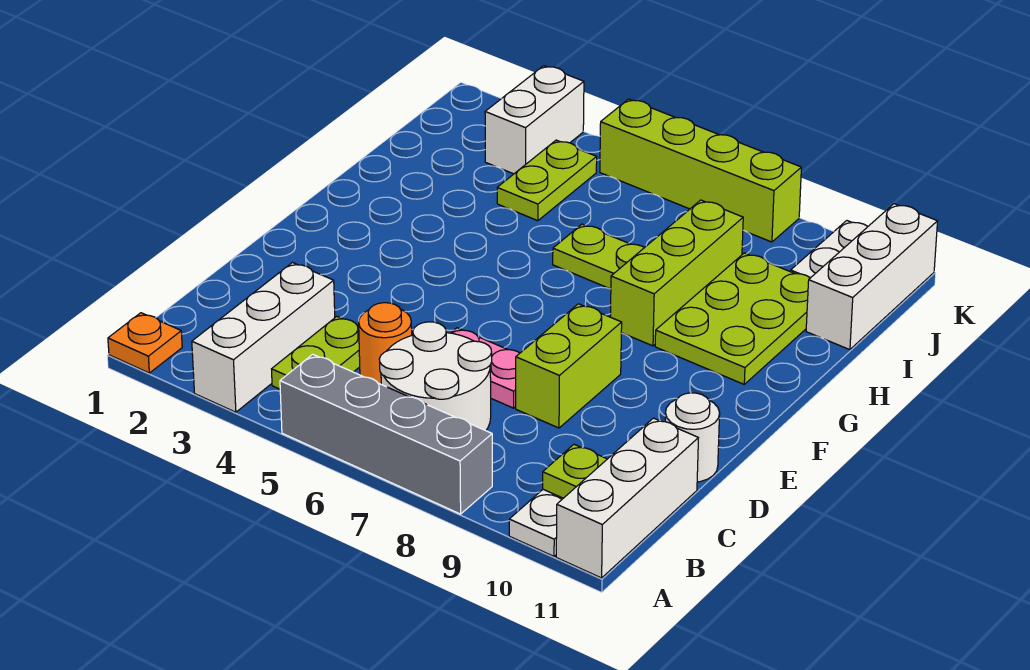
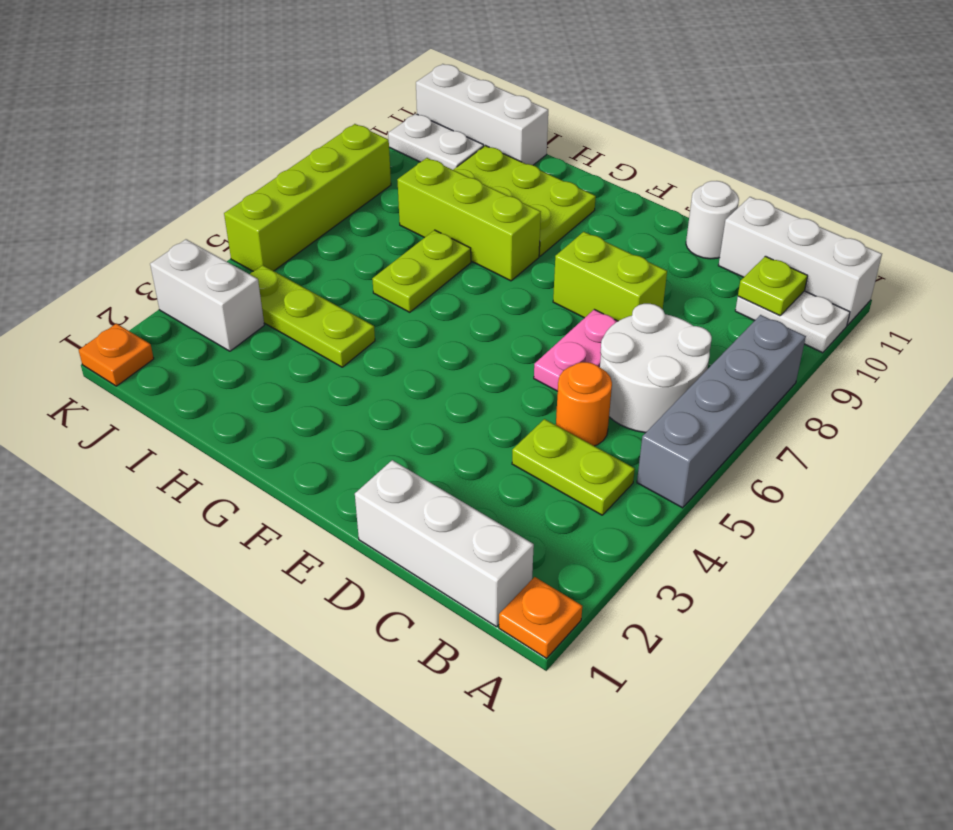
white 1x3 brick [192,263,335,412] -> white 1x3 brick moved to [355,460,534,627]
lime 1x2 plate [497,140,597,221] -> lime 1x3 plate [250,265,375,367]
none -> orange 1x1 plate [79,324,154,386]

